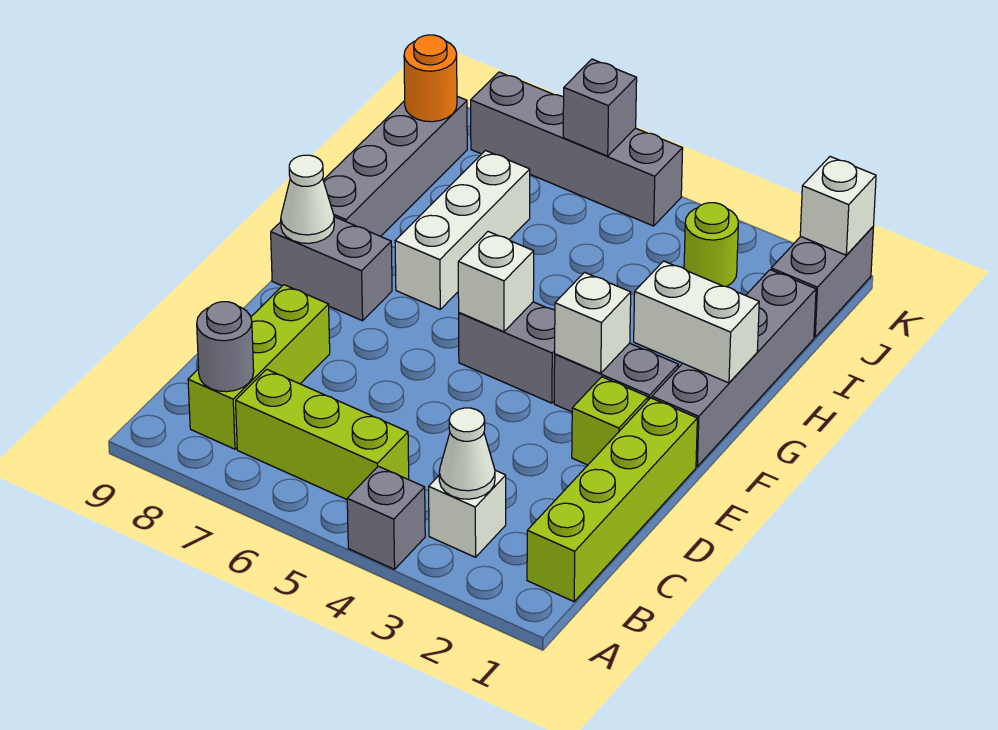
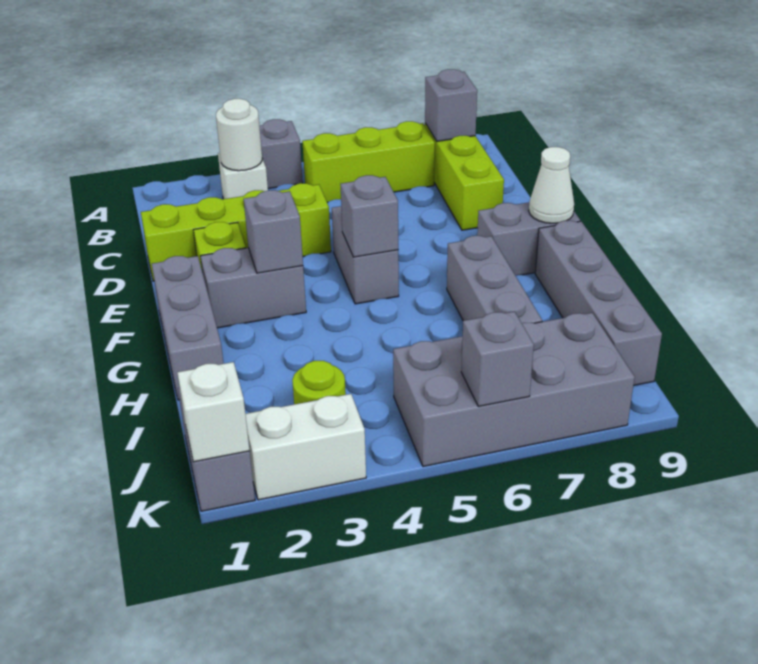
lime 1x4 brick [527,398,697,602] -> lime 1x4 brick turned to [141,183,331,281]
white 1x1 cone [439,408,495,499] -> white 1x1 round brick [216,99,262,171]
grey 1x1 round brick [197,302,254,392] -> grey 1x1 brick [425,69,477,141]
grey 1x4 brick [652,270,816,466] -> grey 1x3 brick [152,256,224,400]
white 1x1 brick [555,272,631,373] -> grey 1x1 brick [244,190,303,273]
grey 1x2 brick [459,302,555,403] -> grey 1x2 brick turned to [332,206,399,304]
white 1x1 brick [458,232,534,332] -> grey 1x1 brick [340,175,398,257]
white 1x2 brick [634,261,759,383] -> white 1x2 brick moved to [245,394,366,500]
white 1x3 brick [395,151,530,309] -> grey 1x3 brick [447,236,542,323]
orange 1x1 round brick [404,35,457,122] -> none
grey 1x4 brick [471,72,683,226] -> grey 2x4 brick [393,313,635,467]

